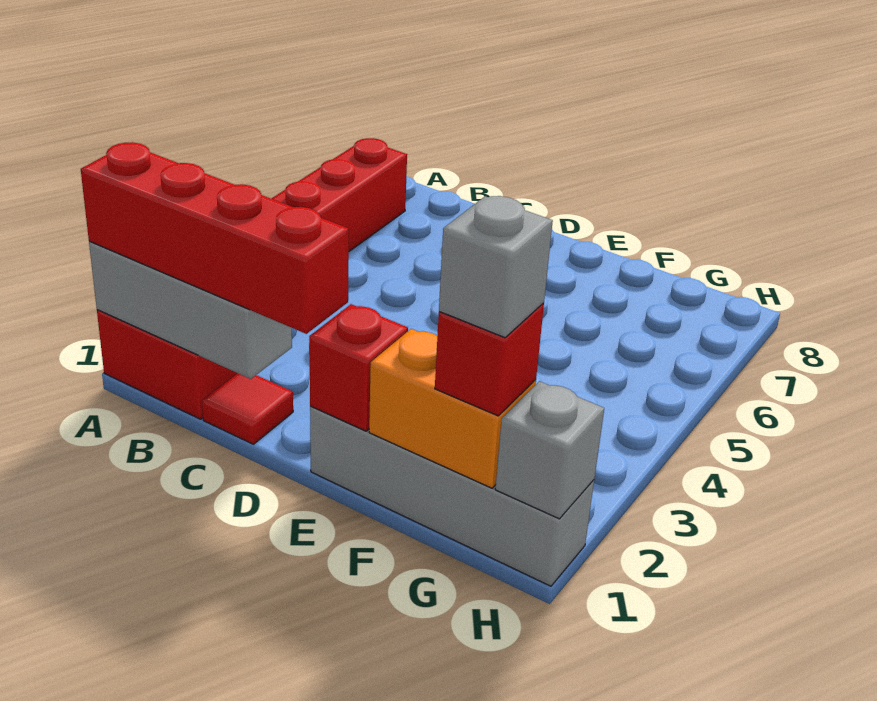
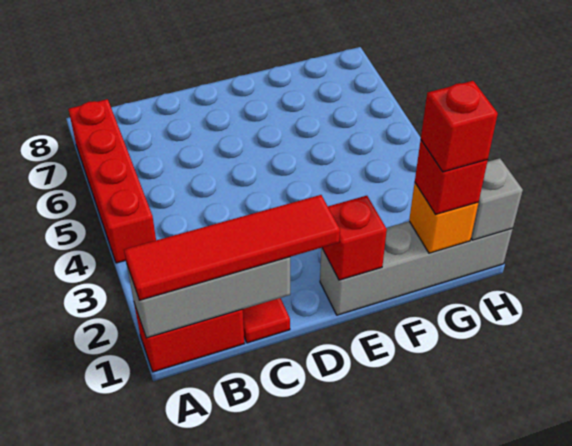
red 1x4 brick [81,142,349,334] -> red 1x4 tile [124,195,340,300]
orange 1x2 brick [369,329,536,488] -> orange 1x1 brick [409,183,478,253]
grey 1x1 brick [439,196,553,338] -> red 1x1 brick [421,81,498,172]

